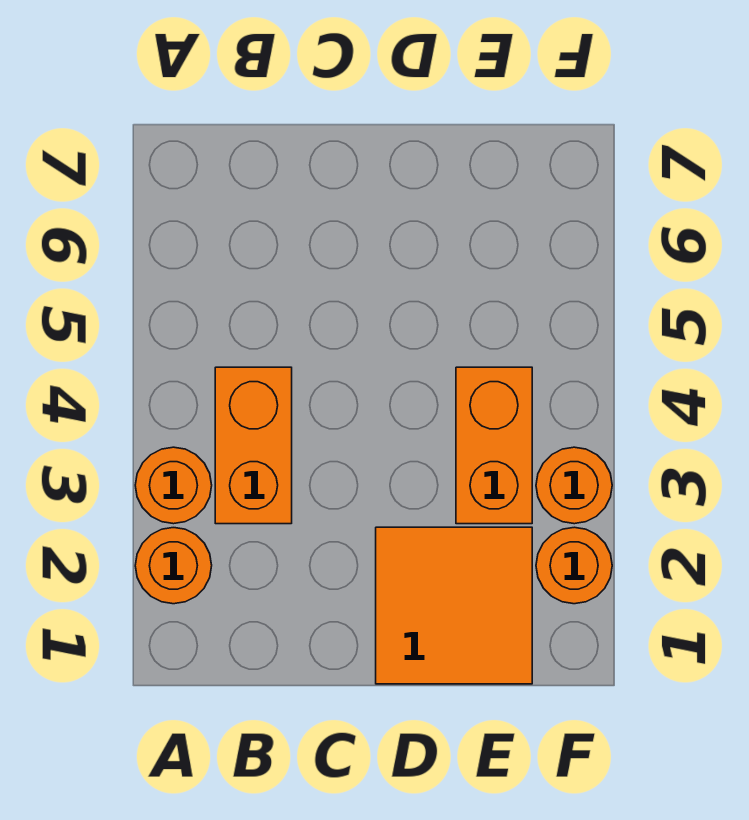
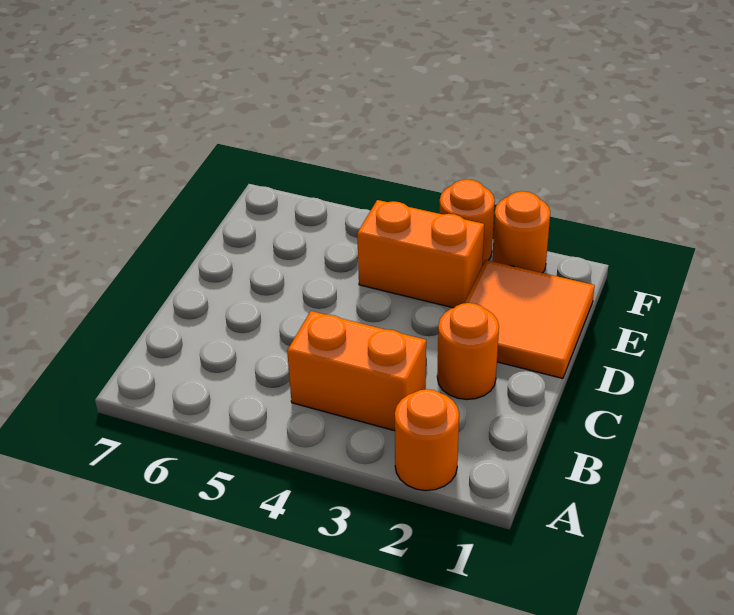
orange 1x1 round brick [135,447,212,524] -> orange 1x1 round brick moved to [437,303,499,400]

